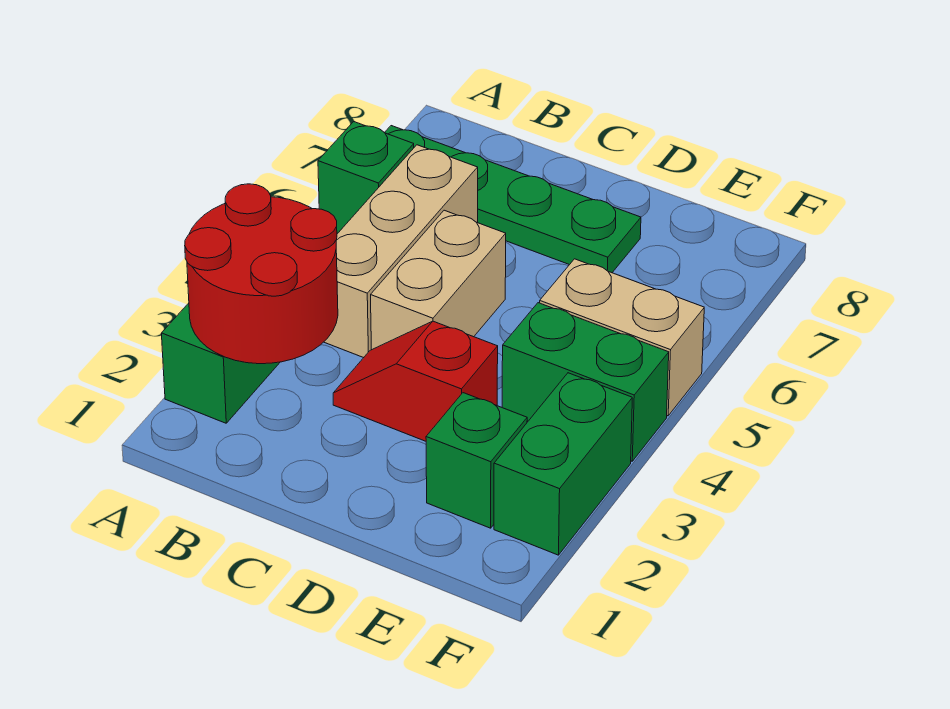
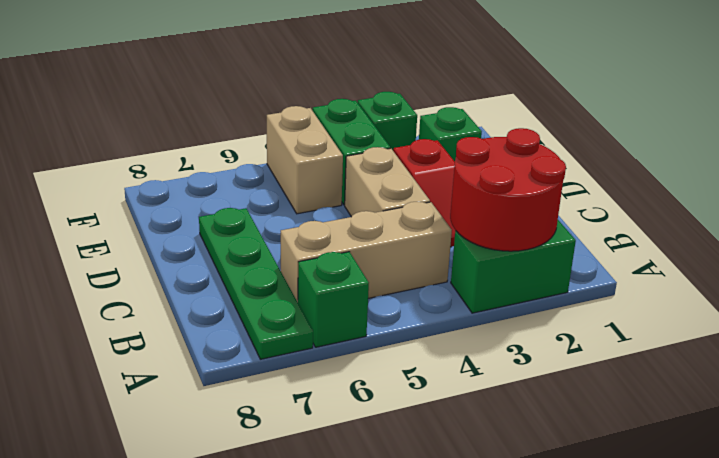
tan 1x2 brick [371,210,506,349] -> tan 1x2 brick turned to [345,147,430,217]
green 1x2 brick [494,373,632,555] -> green 1x1 brick [358,92,417,150]

